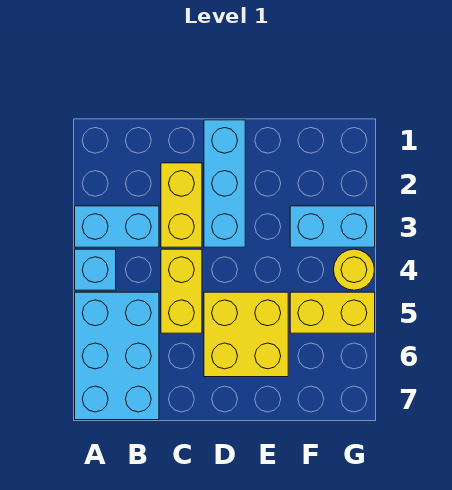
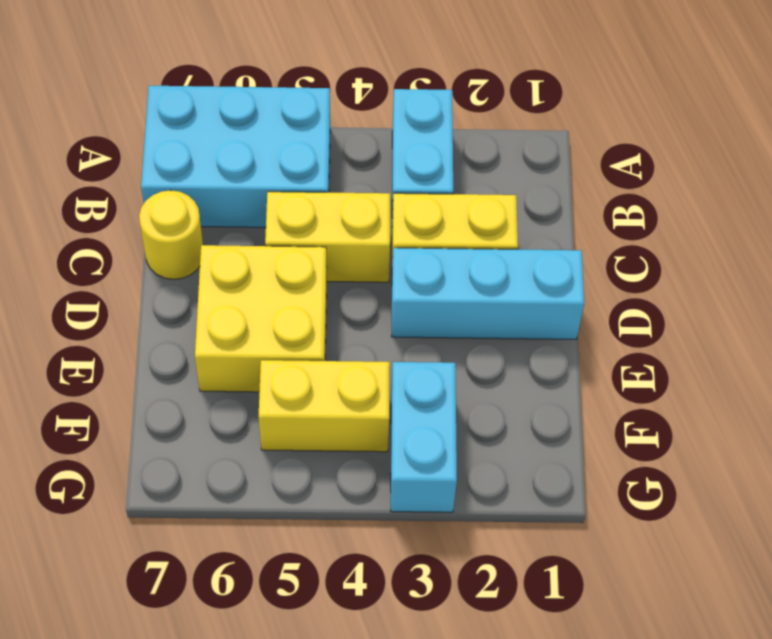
cyan 1x1 brick [75,249,116,290] -> none
yellow 1x2 brick [290,292,375,333] -> yellow 1x2 brick turned to [259,360,390,452]
yellow 1x1 round brick [334,249,375,290] -> yellow 1x1 round brick moved to [139,190,203,279]

